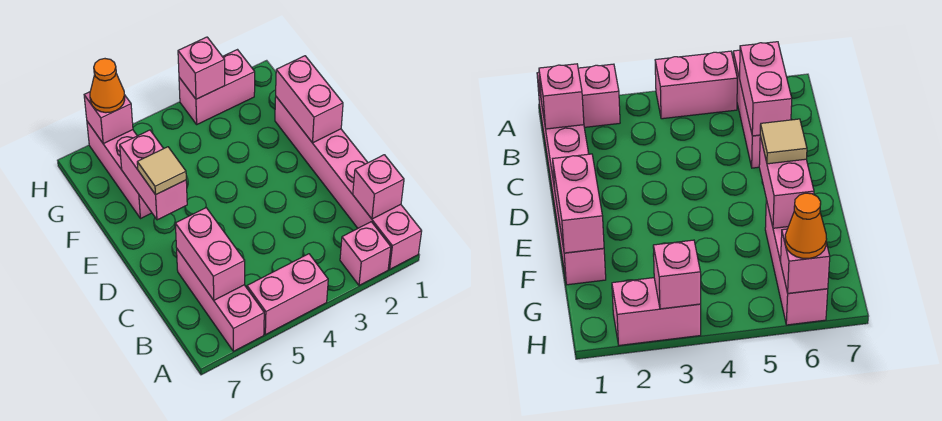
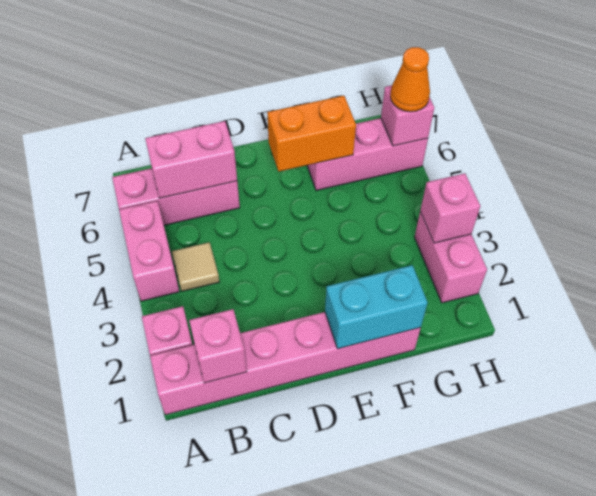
pink 1x2 brick [276,56,343,143] -> cyan 1x2 brick [325,265,428,349]
pink 1x2 brick [120,130,187,220] -> orange 1x2 brick [267,96,356,171]
tan 1x1 tile [137,147,186,195] -> tan 1x1 tile moved to [172,242,219,291]

